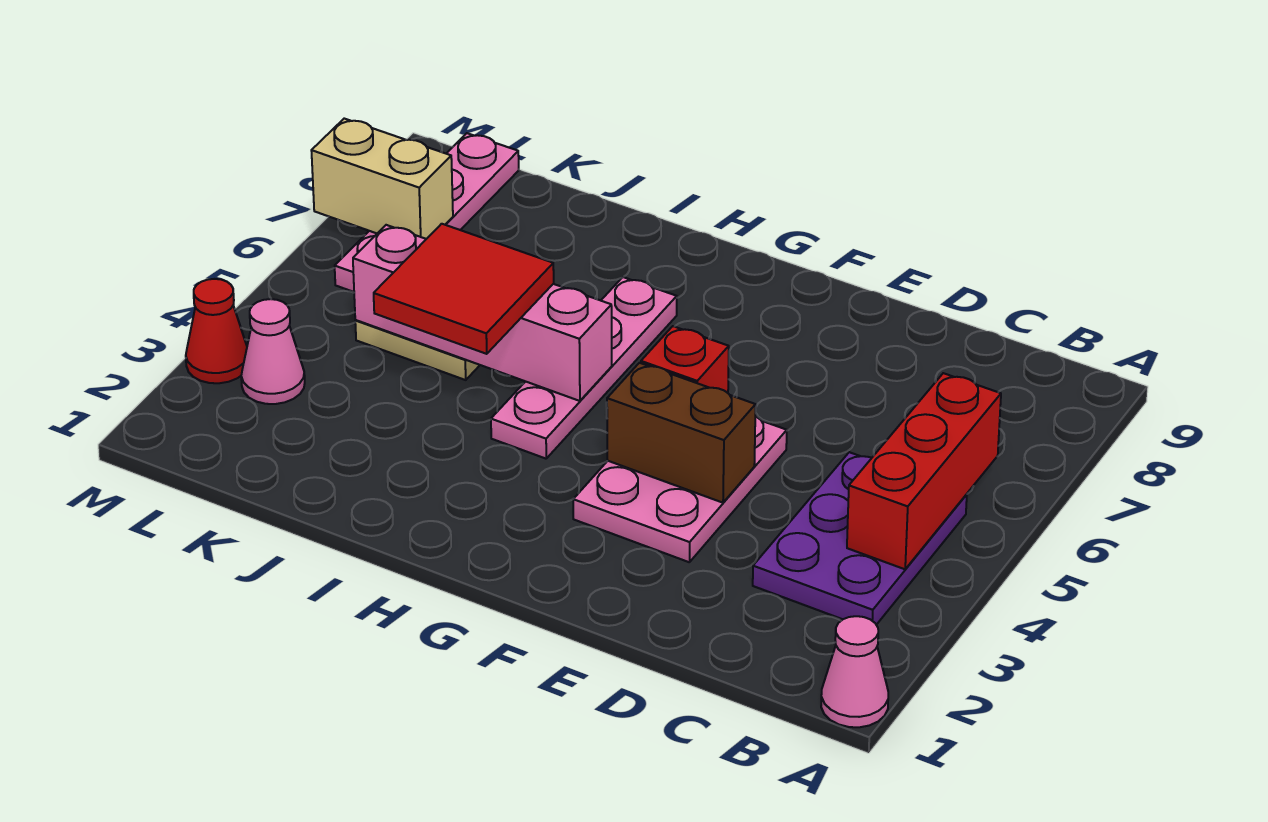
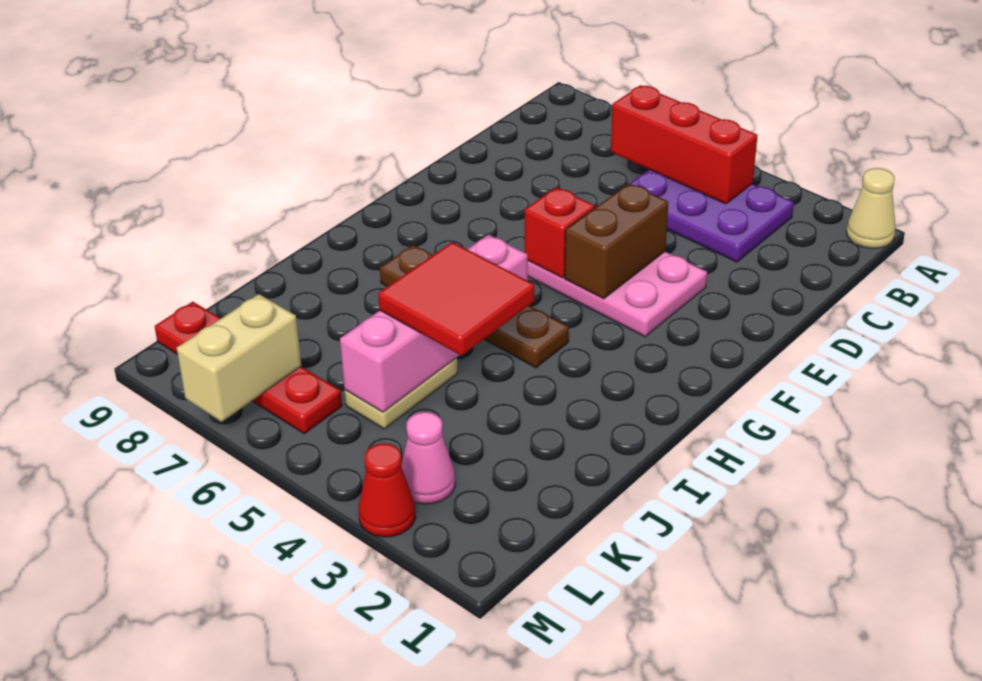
pink 1x1 cone [821,616,888,727] -> tan 1x1 cone [846,168,896,248]
pink 1x4 plate [491,277,677,459] -> brown 1x4 plate [380,245,569,368]
pink 1x4 plate [335,133,519,292] -> red 1x4 plate [155,302,342,434]

